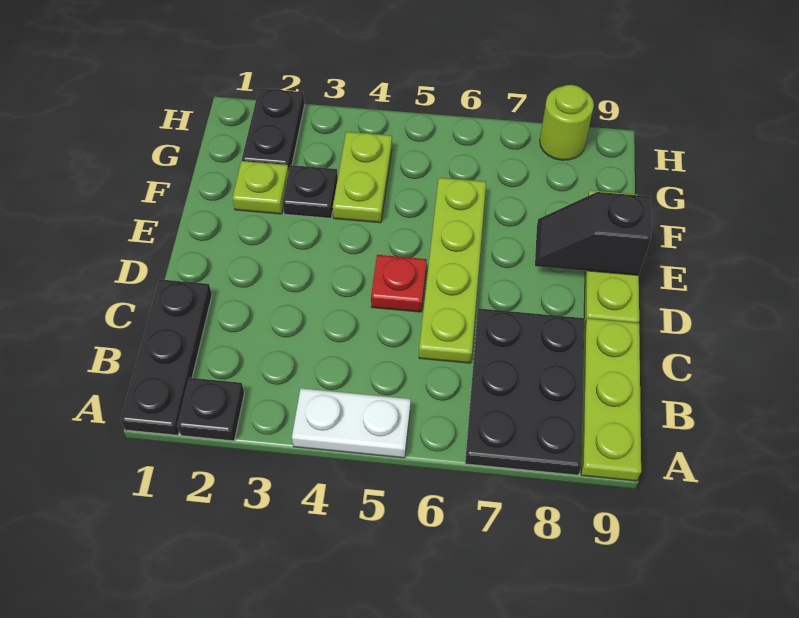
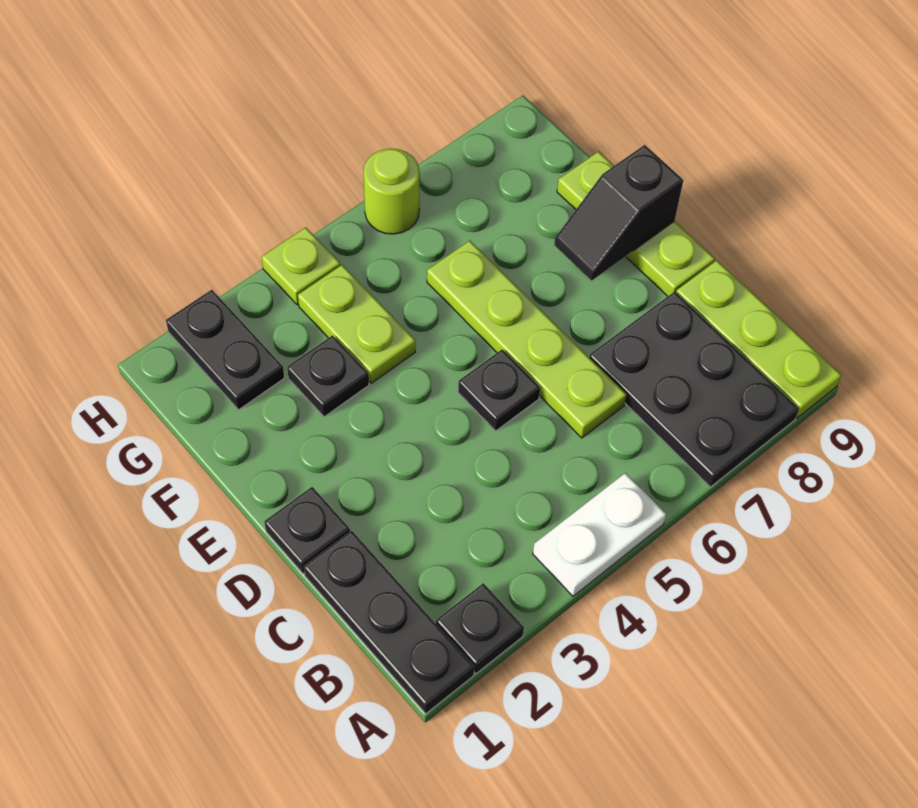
none -> black 1x1 plate [264,487,350,574]
red 1x1 plate [371,255,427,312] -> black 1x1 plate [458,349,540,431]
lime 1x1 plate [232,161,289,214] -> lime 1x1 plate moved to [262,227,341,305]
lime 1x1 round brick [540,85,594,160] -> lime 1x1 round brick moved to [364,149,420,234]

